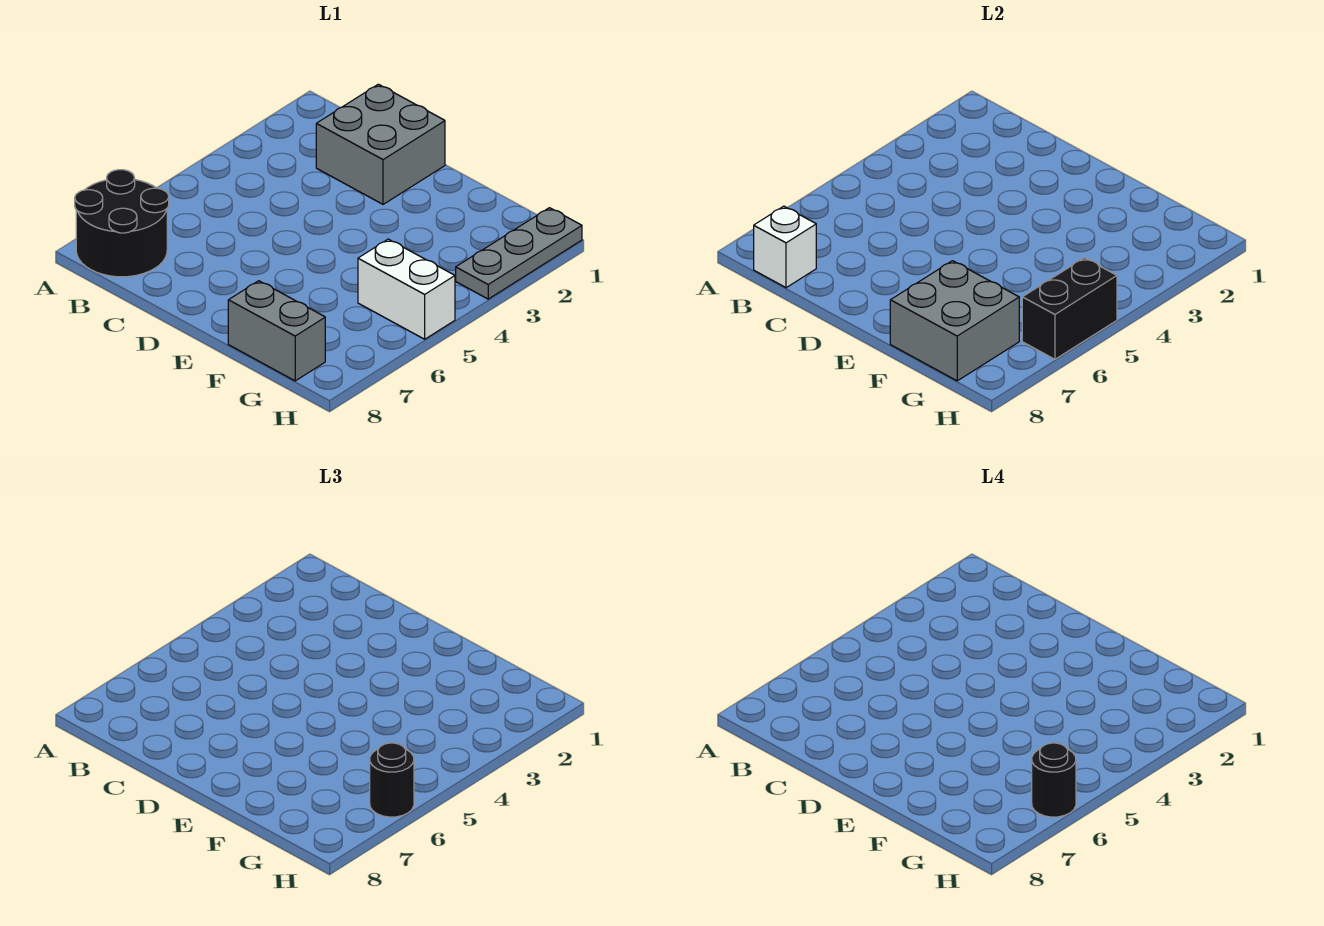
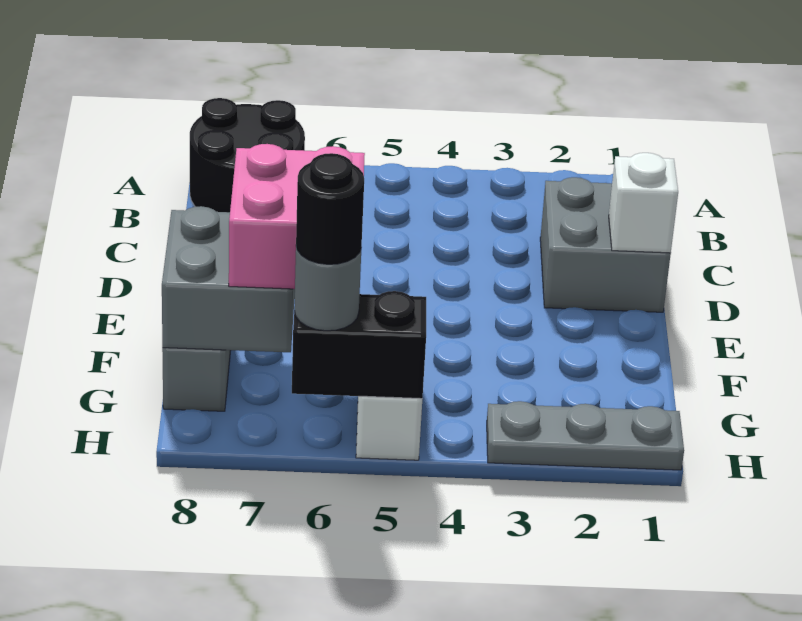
white 1x1 brick [754,206,816,288] -> white 1x1 brick moved to [609,153,678,253]
none -> pink 2x2 brick [229,144,365,289]
black 1x1 round brick [370,743,414,817] -> grey 1x1 round brick [294,247,361,331]

